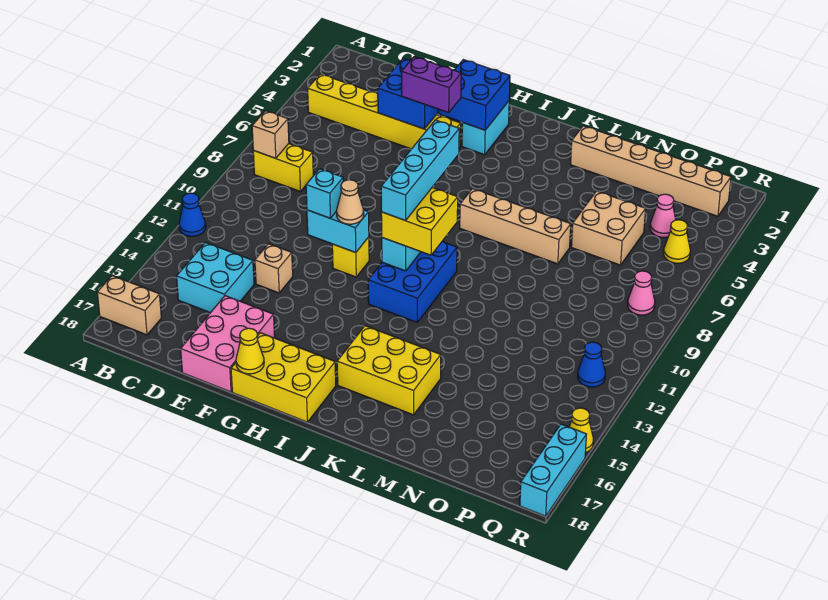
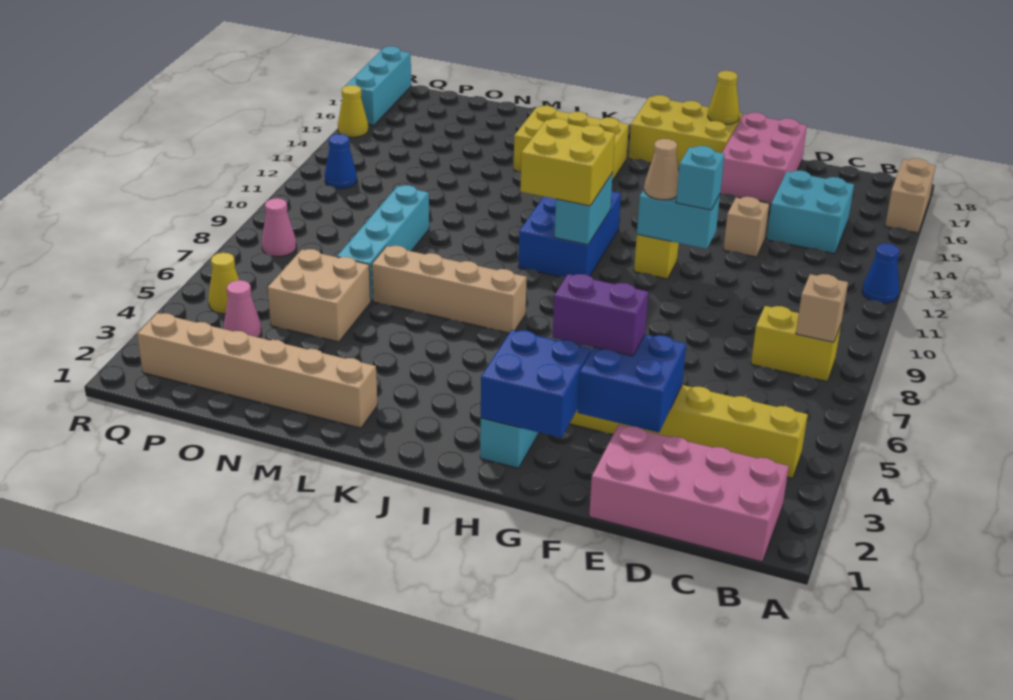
tan 1x2 brick [97,276,161,335] -> tan 1x2 brick turned to [885,158,936,233]
none -> pink 2x4 brick [589,425,789,562]
cyan 1x4 brick [381,120,459,221] -> cyan 1x4 brick moved to [337,185,429,301]

